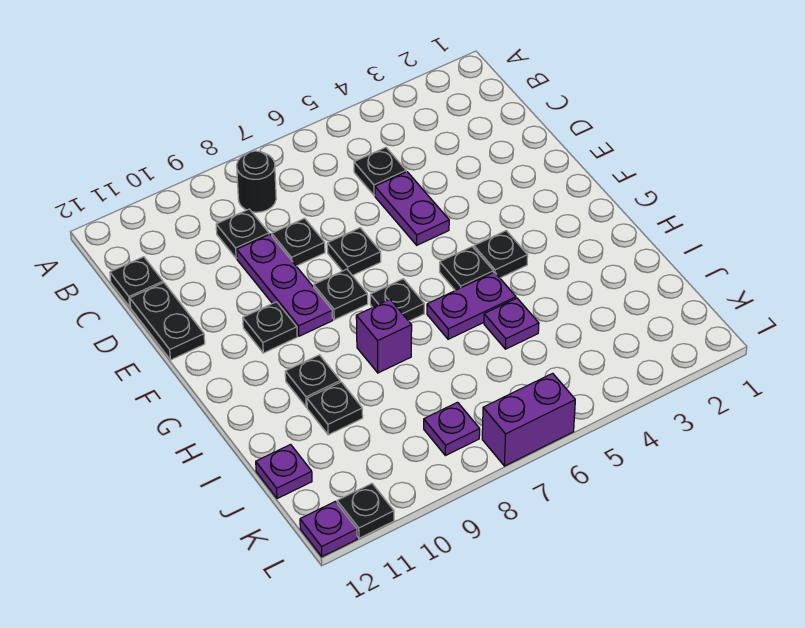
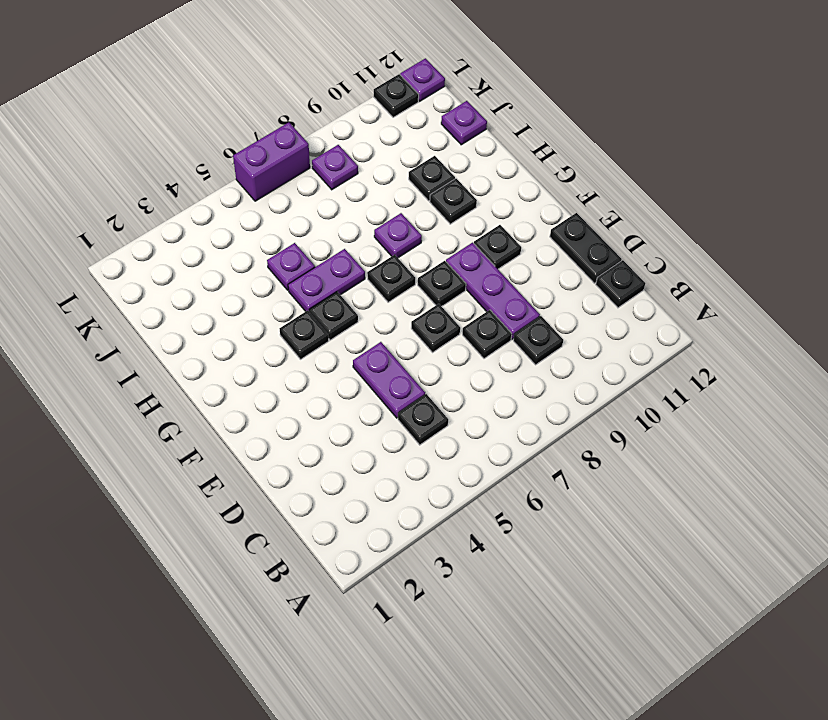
black 1x1 round brick [237,151,276,212] -> none
purple 1x1 brick [356,300,412,373] -> purple 1x1 plate [374,213,422,258]

